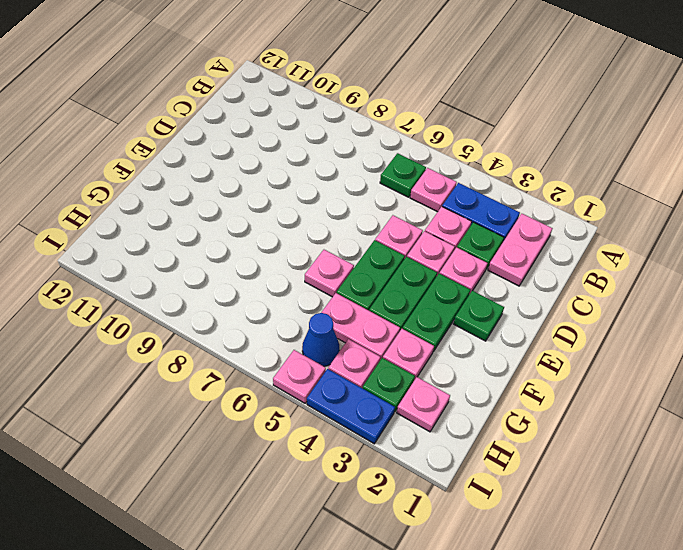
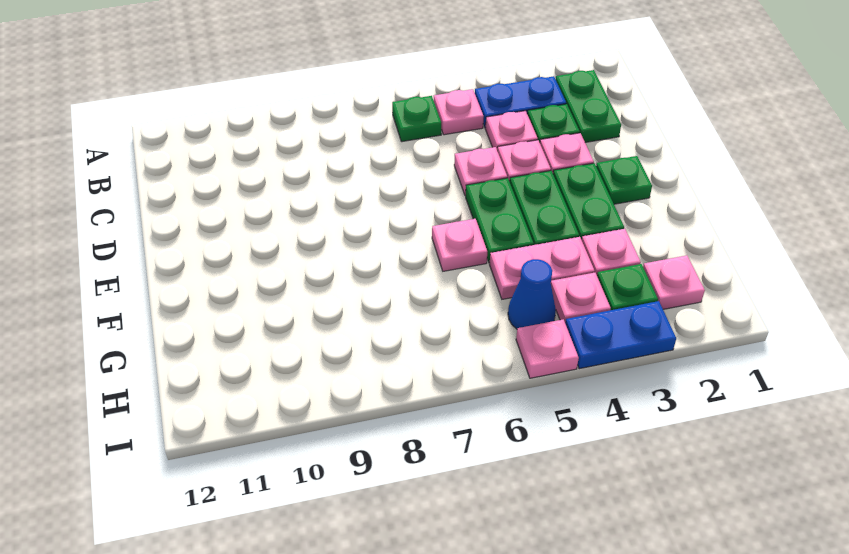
pink 1x2 plate [488,214,553,286] -> green 1x2 plate [556,70,621,142]

